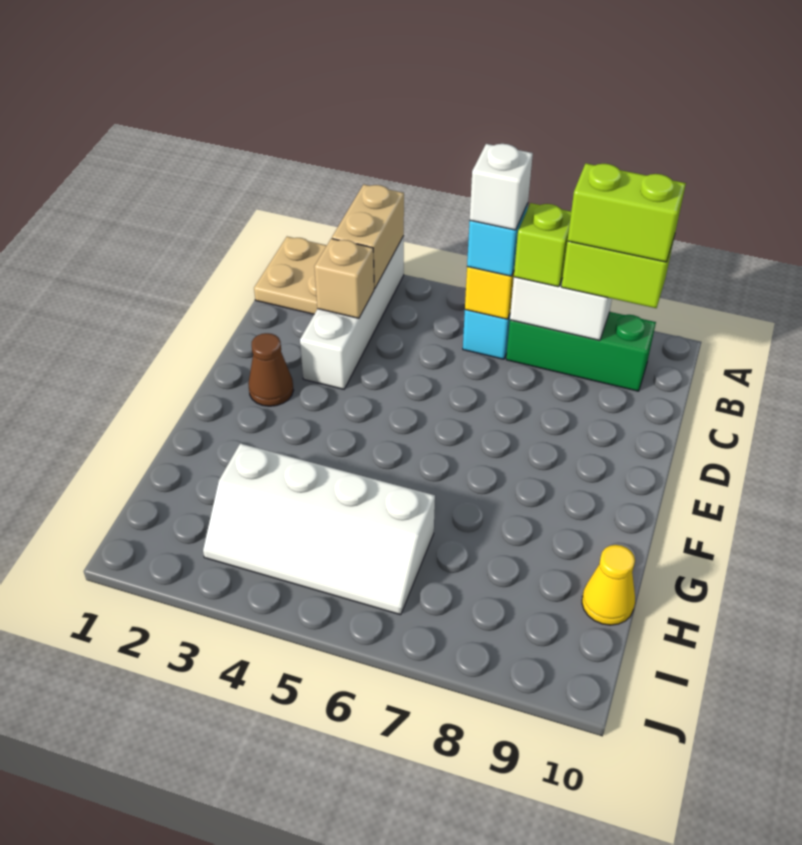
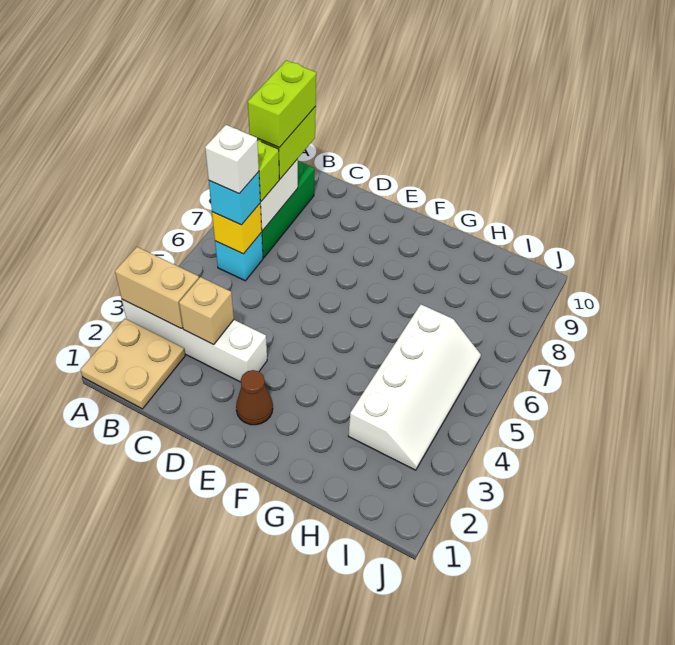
yellow 1x1 cone [582,545,635,625] -> none

